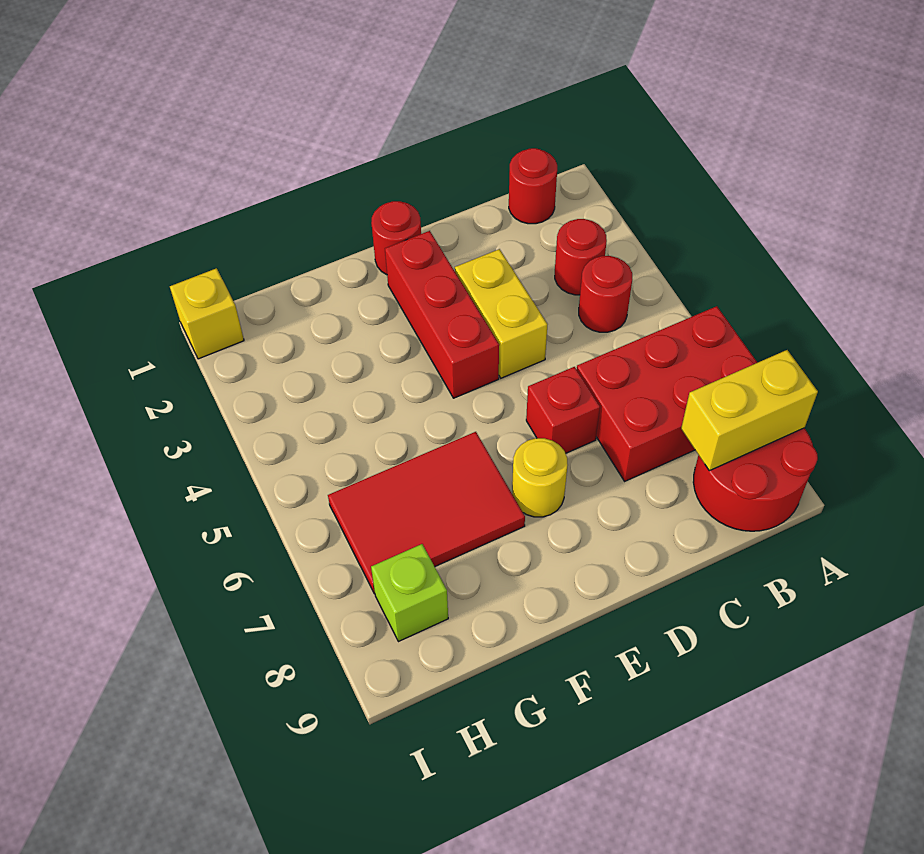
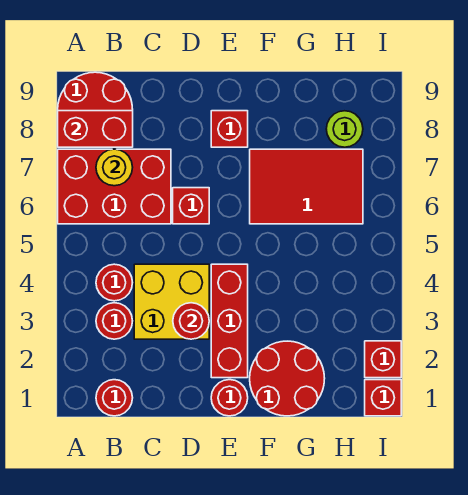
yellow 1x2 brick [681,350,818,471] -> red 1x2 brick [58,111,133,147]
yellow 1x2 brick [455,249,548,378] -> yellow 2x2 brick [134,264,209,339]
none -> red 1x1 round brick [173,303,209,339]
yellow 1x1 round brick [512,438,568,517] -> yellow 1x1 round brick moved to [96,149,133,186]
none -> red 1x1 brick [211,111,248,147]
none -> red 2x2 round brick [250,341,325,416]
lime 1x1 brick [371,544,448,642] -> lime 1x1 round brick [326,111,363,147]
yellow 1x1 brick [170,268,244,359] -> red 1x1 brick [365,380,401,416]
none -> red 1x1 brick [365,341,401,378]

